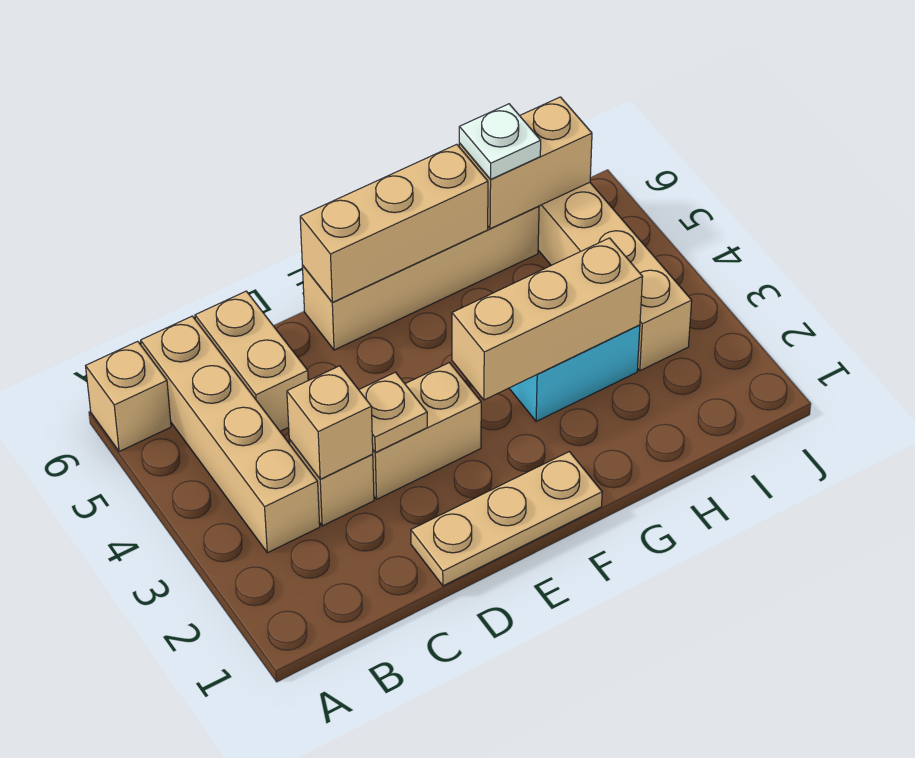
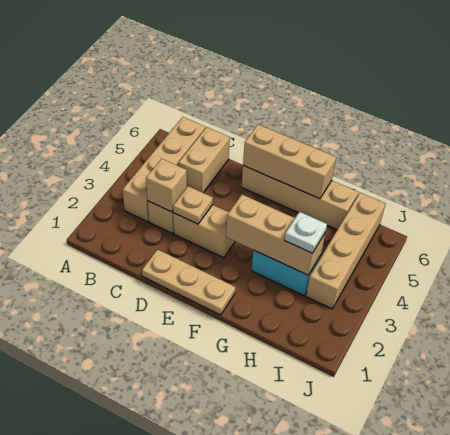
tan 1x1 brick [86,341,171,452] -> none
tan 1x2 brick [459,97,592,229] -> none
white 1x1 plate [459,104,541,179] -> white 1x1 plate moved to [285,212,327,253]

